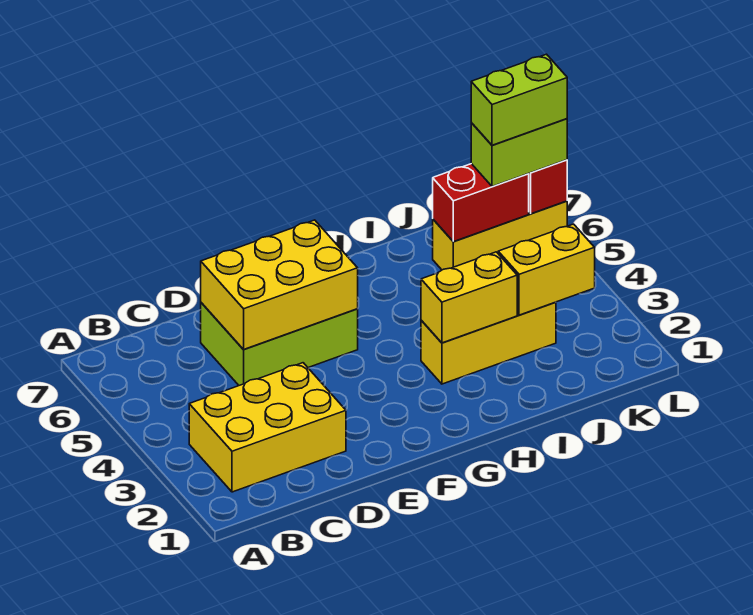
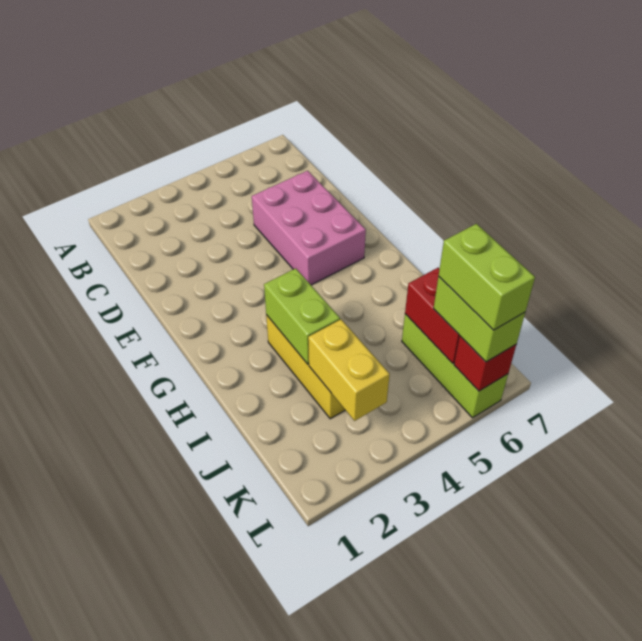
yellow 2x3 brick [189,363,346,492] -> none
lime 2x3 brick [201,303,358,385] -> pink 2x3 brick [252,171,366,285]
yellow 2x3 brick [201,220,358,350] -> none
yellow 1x2 brick [421,252,517,343] -> lime 1x2 brick [264,268,340,364]
yellow 1x3 brick [433,201,567,270] -> lime 1x3 brick [402,314,508,418]

